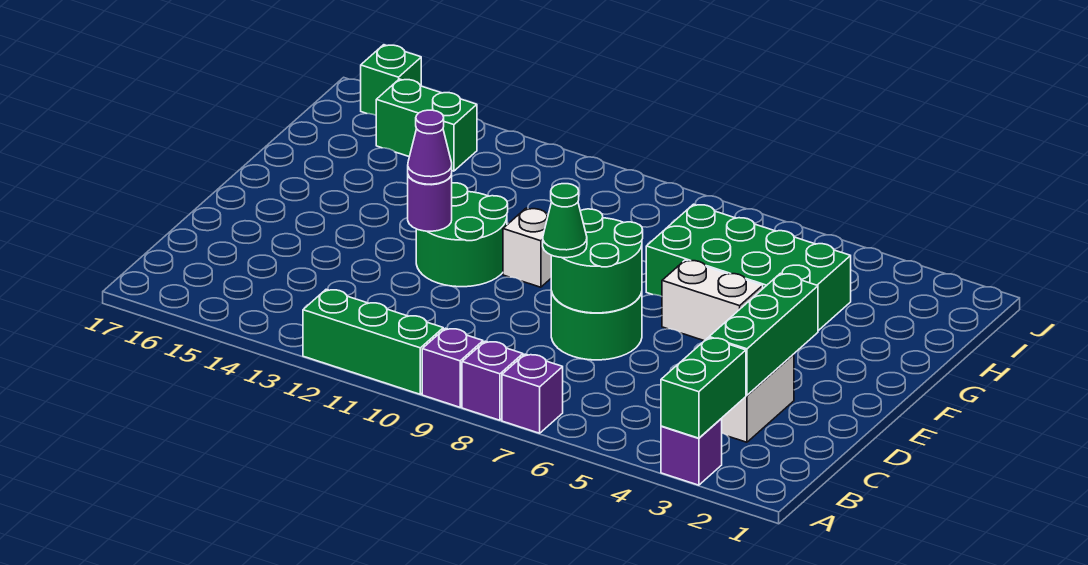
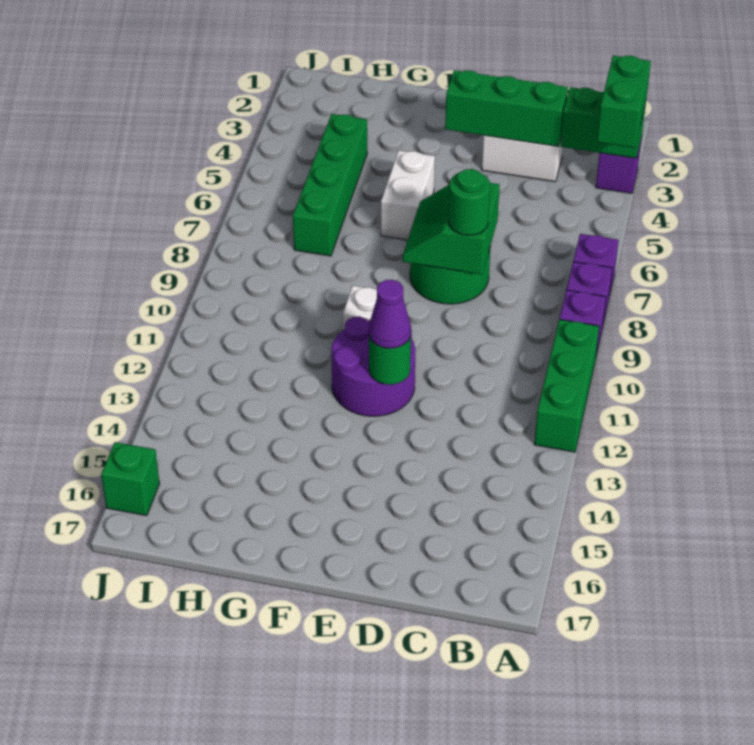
green 2x2 round brick [551,209,643,313] -> green 2x2 slope [403,183,500,274]
green 1x1 cone [543,184,587,258] -> green 1x1 round brick [448,169,490,235]
green 2x2 round brick [416,183,508,287] -> purple 2x2 round brick [331,317,415,416]
purple 1x1 round brick [408,175,452,231] -> green 1x1 round brick [369,337,411,385]
green 2x4 brick [646,204,851,331] -> green 1x4 brick [293,114,367,256]
green 1x2 brick [376,79,477,171] -> green 1x2 brick moved to [597,55,651,148]

